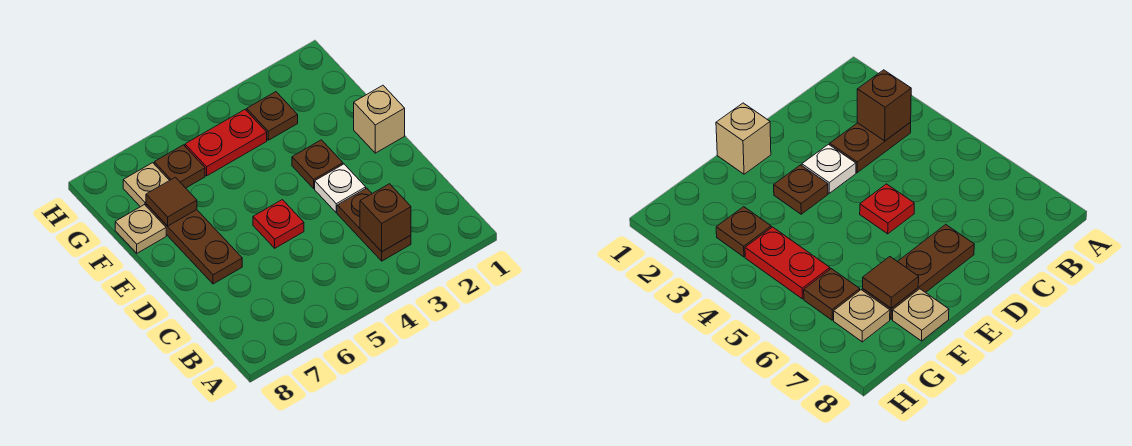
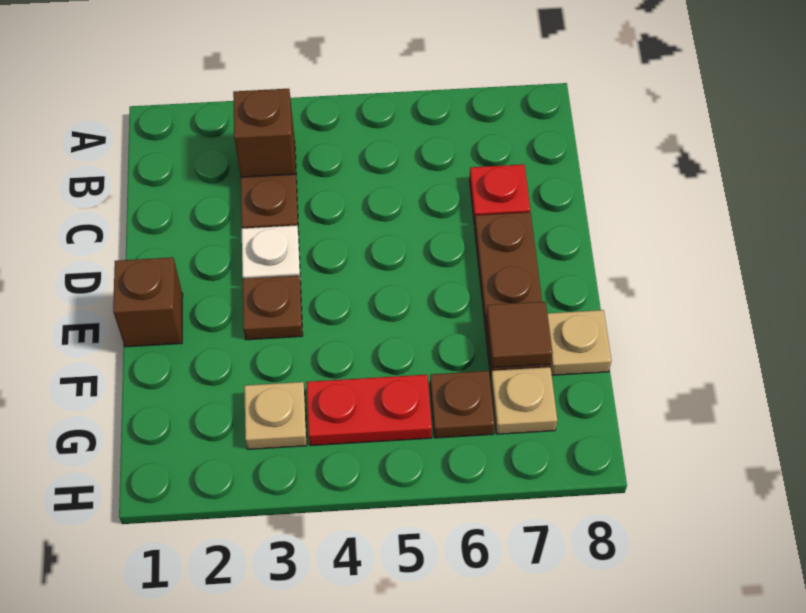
red 1x1 plate [253,200,304,248] -> red 1x1 plate moved to [469,164,530,225]
tan 1x1 brick [354,85,405,153] -> brown 1x1 brick [113,257,183,347]
brown 1x1 plate [247,92,298,140] -> tan 1x1 plate [244,382,307,449]

